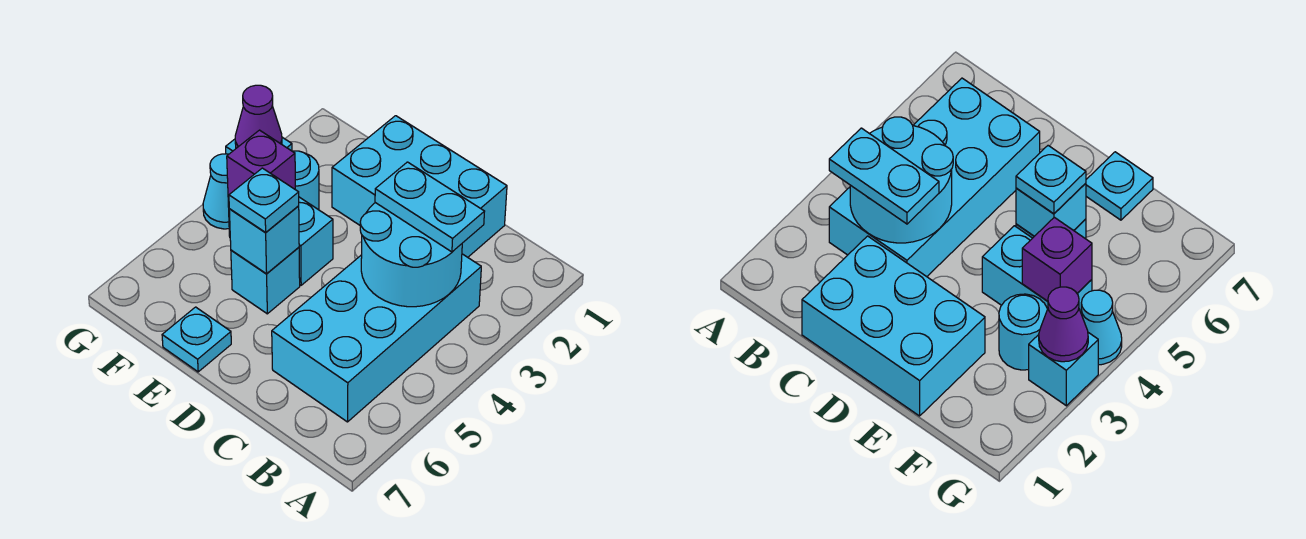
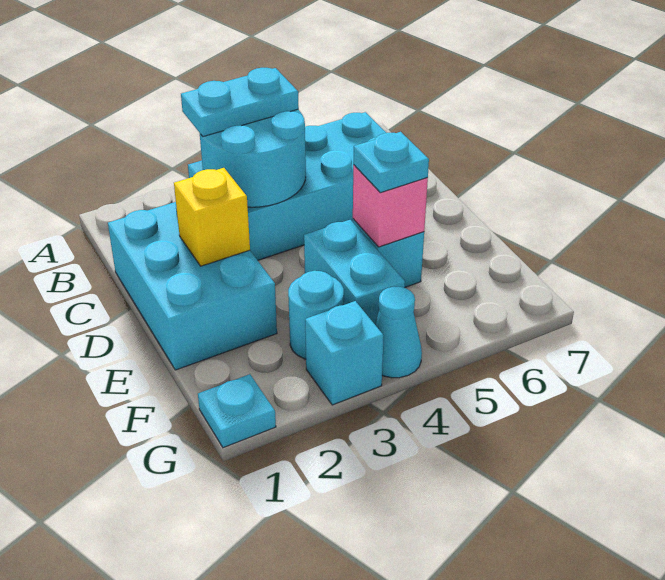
cyan 1x2 plate [375,162,485,252] -> cyan 1x2 plate turned to [181,68,299,137]
none -> yellow 1x1 brick [174,168,250,266]
cyan 1x1 brick [229,206,299,274] -> pink 1x1 brick [353,165,428,247]
cyan 1x1 plate [162,307,231,372] -> cyan 1x1 plate moved to [198,374,276,448]
purple 1x1 brick [227,130,295,198] -> none
purple 1x1 cone [235,85,282,148] -> none

